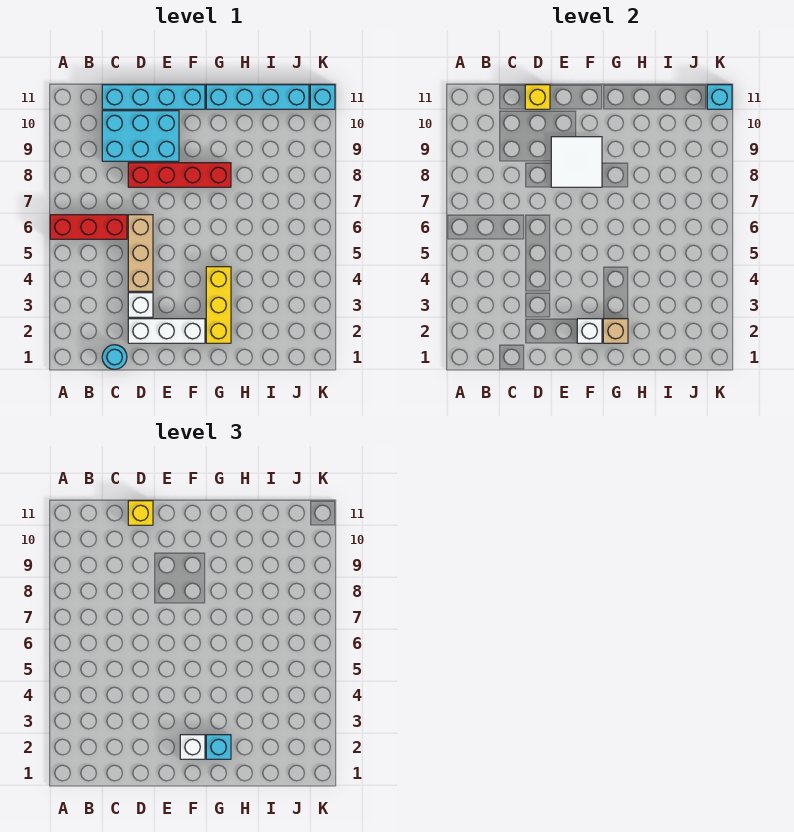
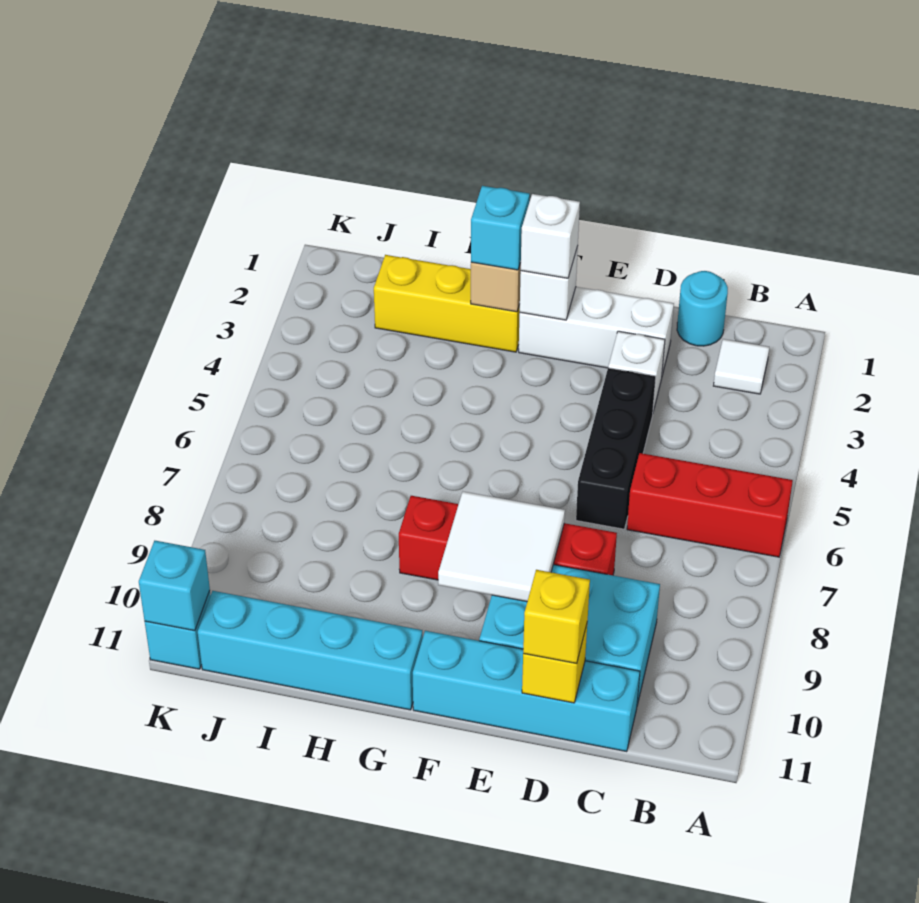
none -> white 1x1 tile [714,339,769,394]
tan 1x3 brick [128,215,153,291] -> black 1x3 brick [576,368,656,529]
yellow 1x3 brick [206,267,231,343] -> yellow 1x3 brick turned to [374,255,520,352]

